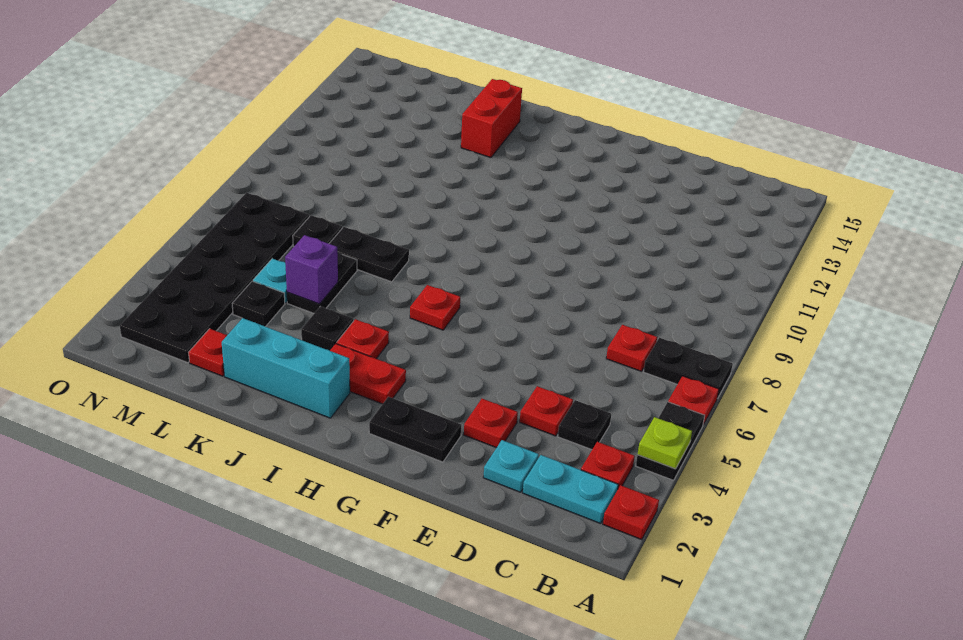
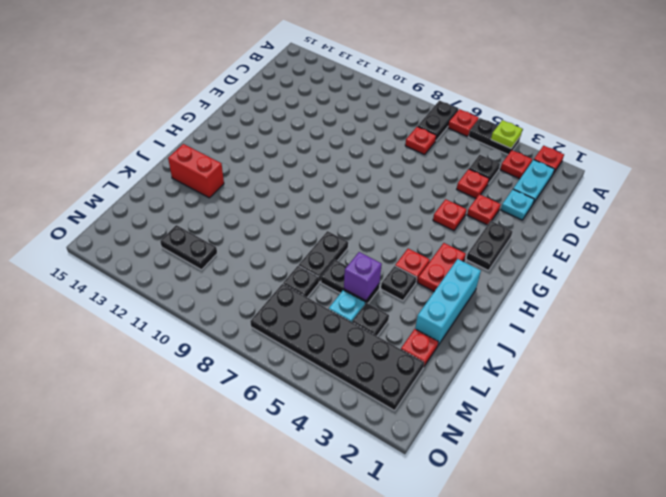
red 1x1 plate [410,285,460,330] -> red 1x1 plate moved to [433,199,467,231]
none -> black 1x2 plate [160,225,217,270]

